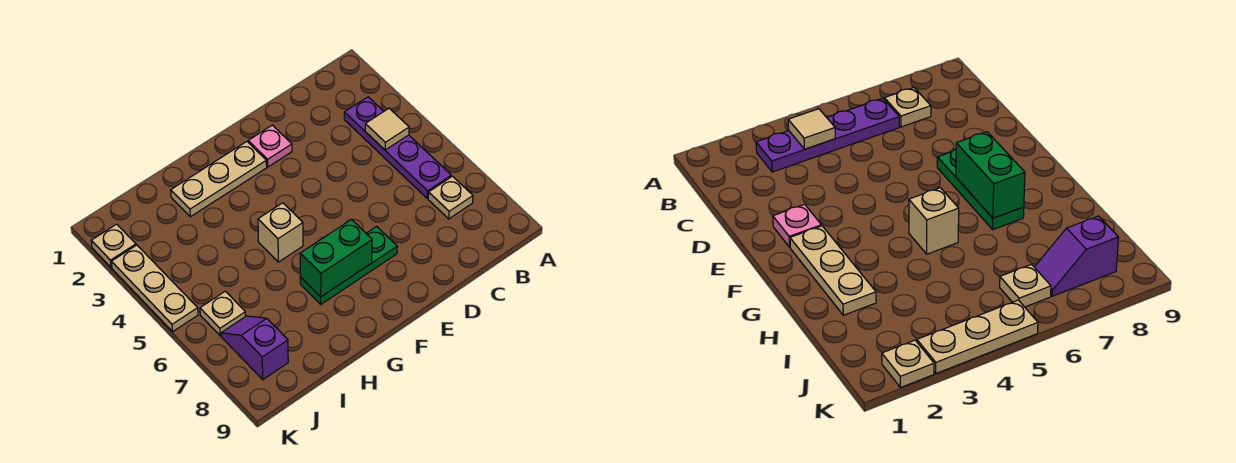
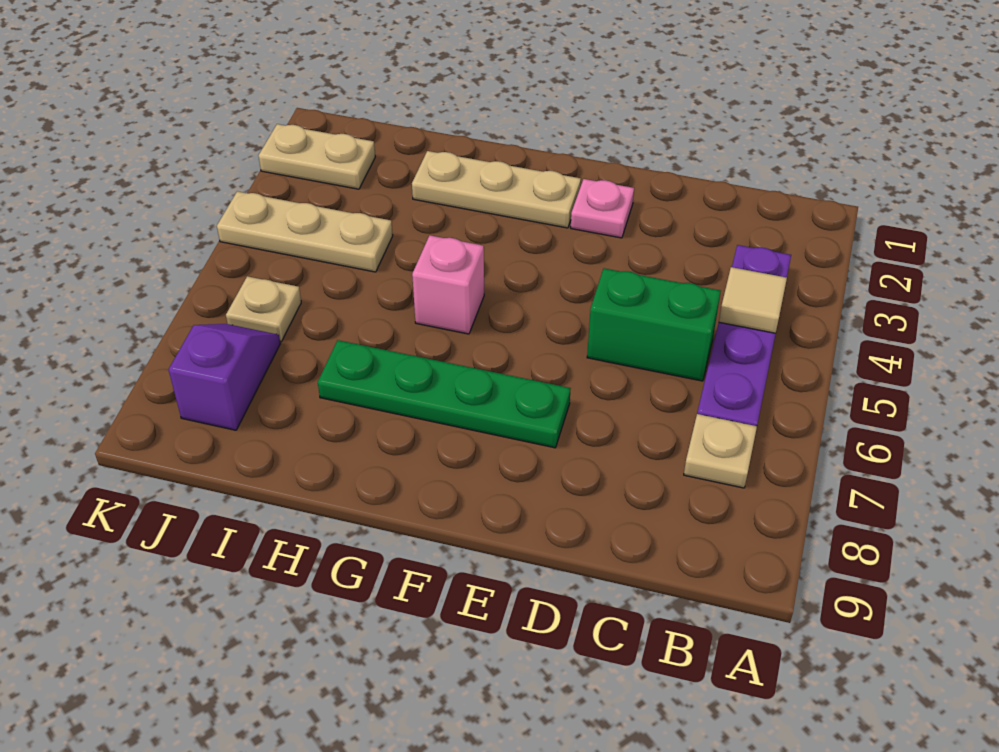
green 1x3 plate [300,226,397,304] -> green 1x4 plate [318,340,571,448]
green 1x2 brick [300,219,372,297] -> green 1x2 brick moved to [587,268,721,381]
tan 1x1 brick [258,203,303,262] -> pink 1x1 brick [412,235,484,334]
tan 1x1 plate [91,224,136,268] -> tan 1x2 plate [259,124,375,189]
tan 1x3 plate [112,245,198,332] -> tan 1x3 plate turned to [217,191,393,272]

